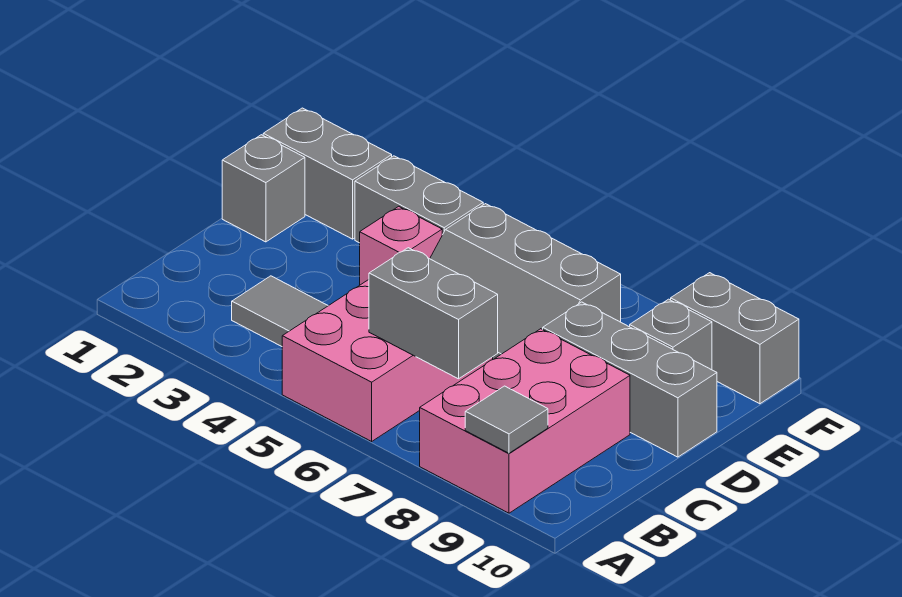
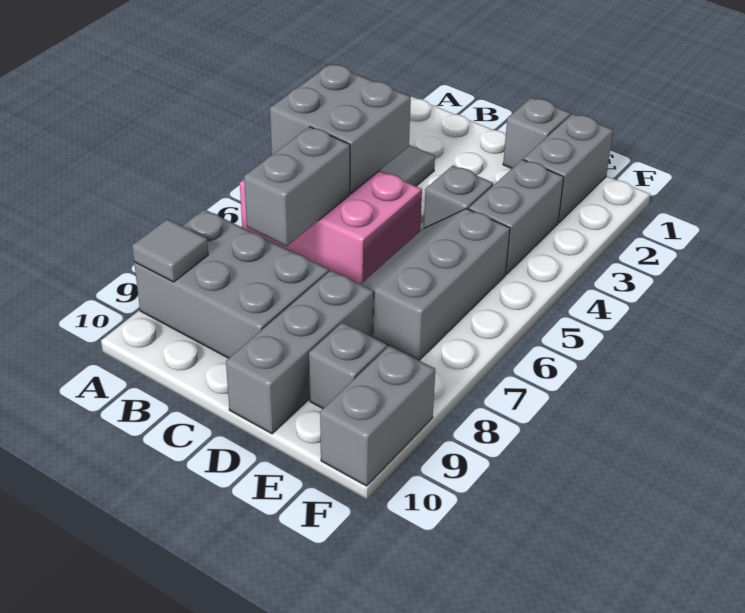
none -> grey 2x2 brick [270,64,411,193]
pink 2x3 brick [420,329,630,513] -> grey 2x3 brick [134,209,329,358]
pink 1x1 brick [360,206,442,285] -> grey 1x1 brick [424,165,493,228]

